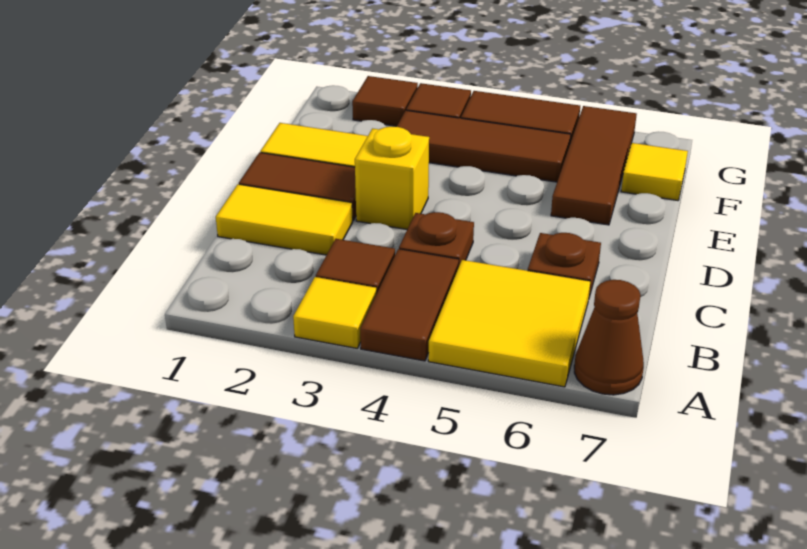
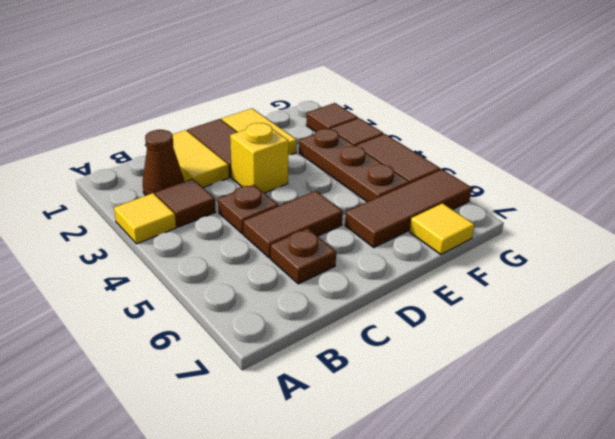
brown 1x2 tile [360,249,459,361] -> brown 1x2 tile moved to [243,191,343,258]
yellow 2x2 tile [428,260,590,387] -> none
brown 1x1 cone [574,280,644,395] -> brown 1x1 cone moved to [143,130,184,195]
brown 1x3 tile [397,110,571,182] -> brown 1x3 plate [299,129,410,202]

